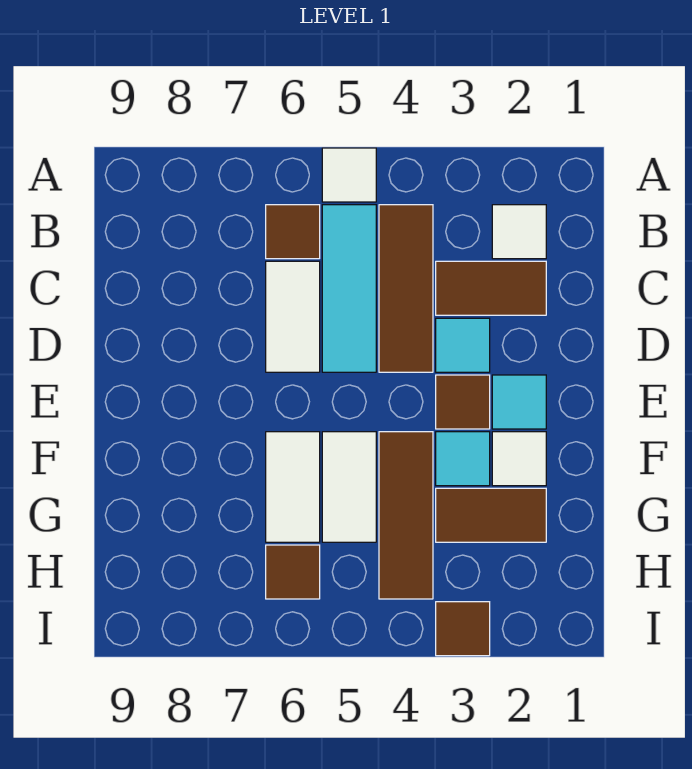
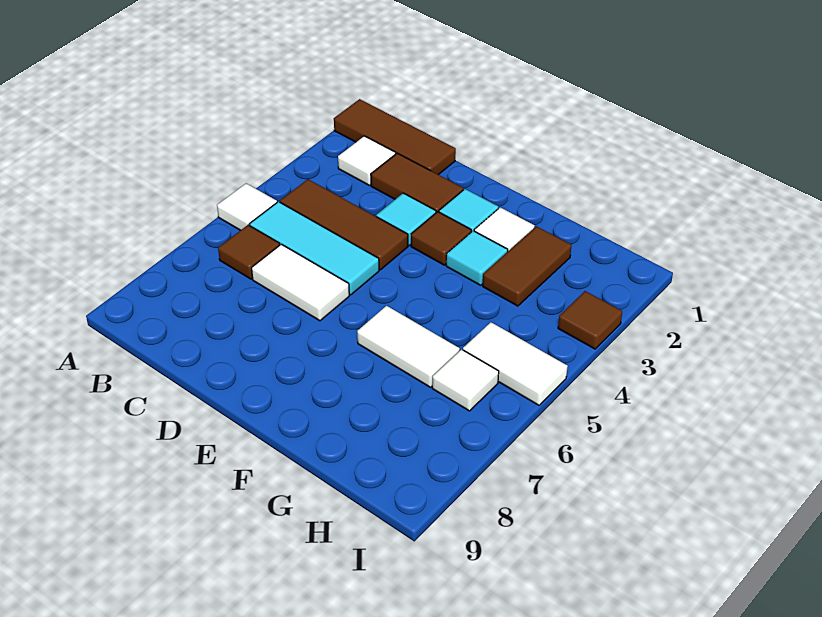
brown 1x2 tile [436,261,546,315] -> brown 1x2 tile turned to [371,153,463,213]
brown 1x3 tile [379,432,433,599] -> brown 1x3 tile moved to [334,99,456,175]
white 1x2 tile [322,432,376,542] -> white 1x2 tile moved to [463,322,568,405]
brown 1x1 tile [266,545,320,599] -> white 1x1 tile [432,349,499,411]

